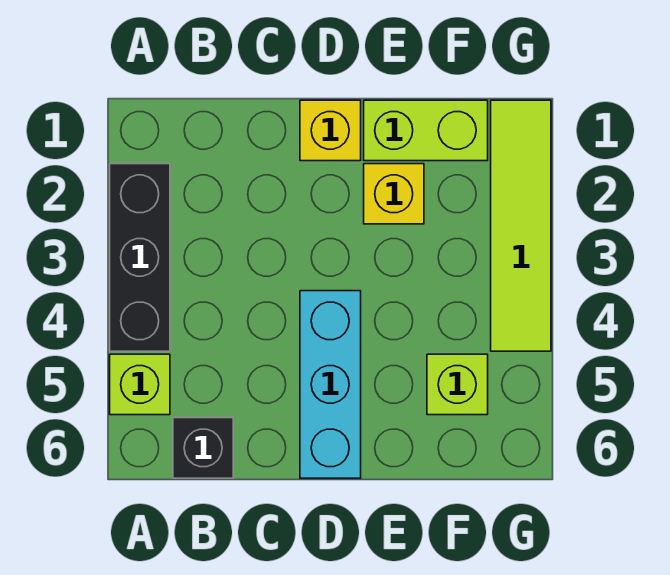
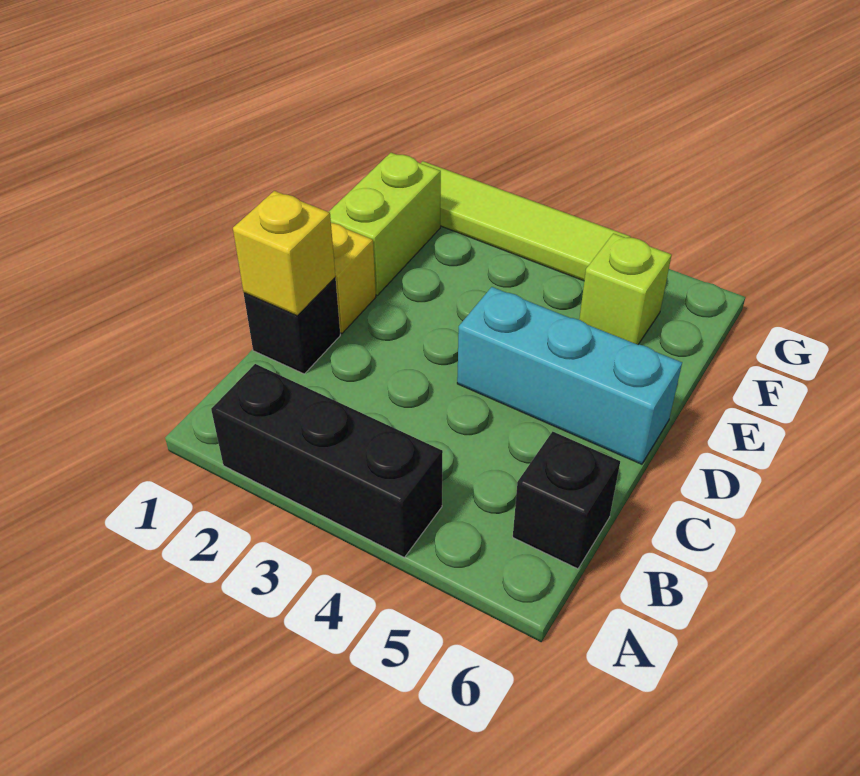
lime 1x1 brick [110,354,170,415] -> none
none -> black 1x1 brick [244,278,340,374]
yellow 1x1 brick [364,164,424,224] -> yellow 1x1 brick moved to [233,191,335,315]

